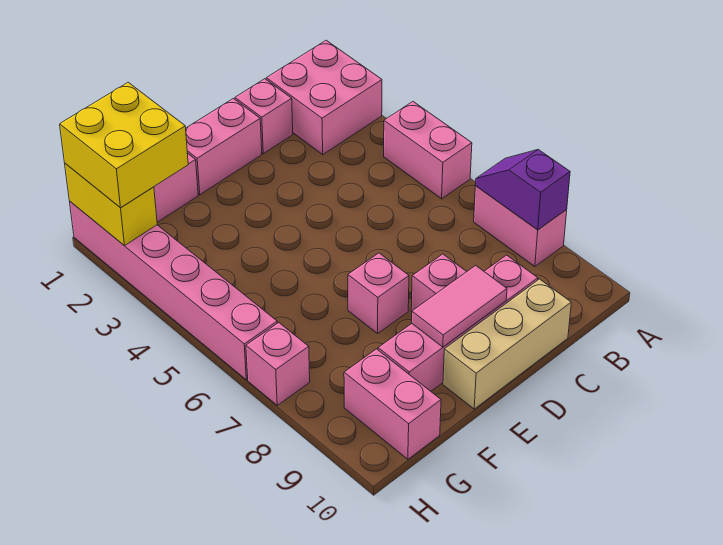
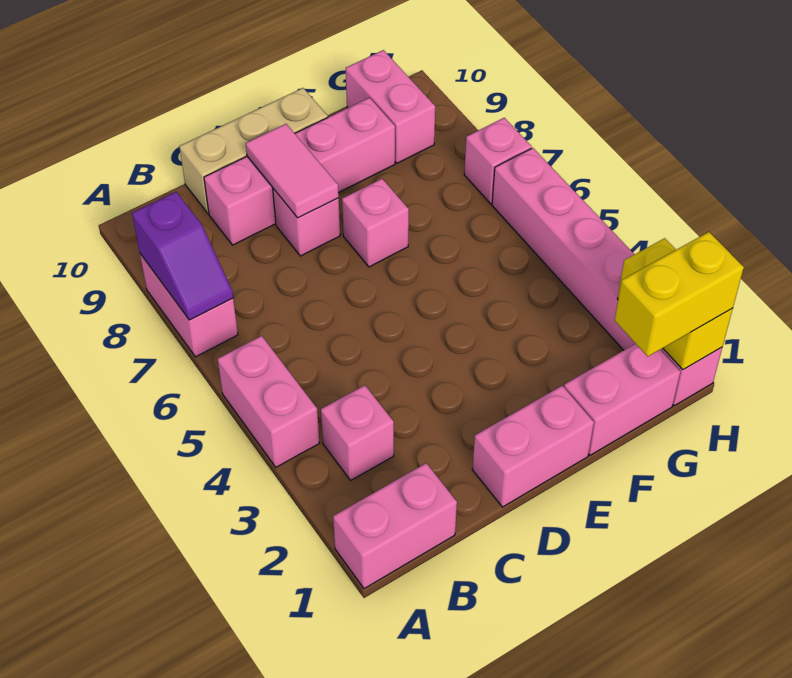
pink 2x2 brick [266,40,382,154] -> pink 1x2 brick [333,463,457,589]
pink 1x1 brick [235,79,293,154] -> pink 1x1 brick moved to [321,385,394,480]
pink 1x2 tile [412,265,507,347] -> pink 1x2 tile turned to [246,124,339,218]
yellow 2x2 brick [60,82,188,208] -> yellow 1x2 brick [615,232,744,357]

